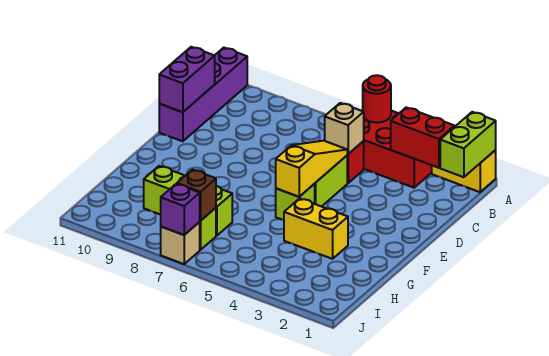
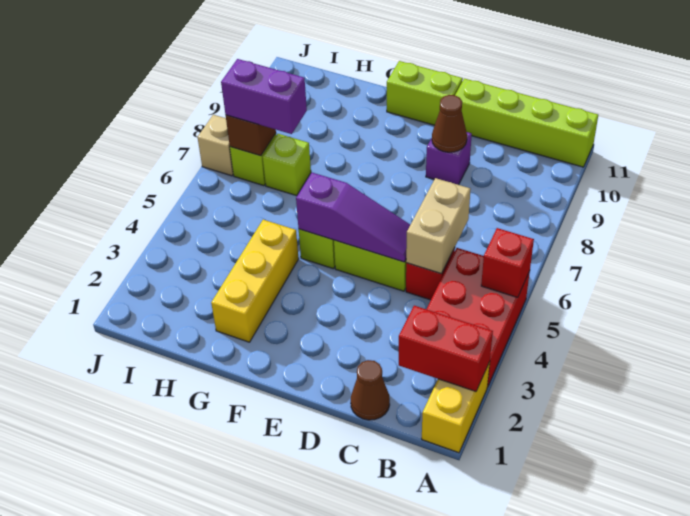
lime 1x2 brick [440,112,496,177] -> lime 1x2 brick moved to [387,61,463,125]
red 1x1 round brick [363,75,391,123] -> red 1x1 brick [481,228,534,297]
purple 1x4 brick [159,48,247,141] -> lime 1x4 brick [455,78,598,167]
red 1x2 brick [391,107,455,168] -> red 1x2 brick turned to [399,306,493,391]
none -> brown 1x1 cone [351,360,390,420]
tan 1x1 brick [325,103,364,154] -> tan 1x2 brick [406,178,471,274]
purple 1x2 brick [159,47,215,112] -> purple 1x2 brick moved to [221,59,307,134]
yellow 1x3 slope [276,141,347,197] -> purple 1x3 slope [296,173,410,262]
none -> brown 1x1 cone [432,95,467,152]
yellow 1x2 brick [284,198,348,259] -> yellow 1x3 brick [211,220,299,342]
lime 1x3 brick [144,166,232,236] -> lime 1x1 brick [263,134,311,196]
purple 1x1 brick [161,184,200,235] -> purple 1x1 brick moved to [426,132,472,185]

